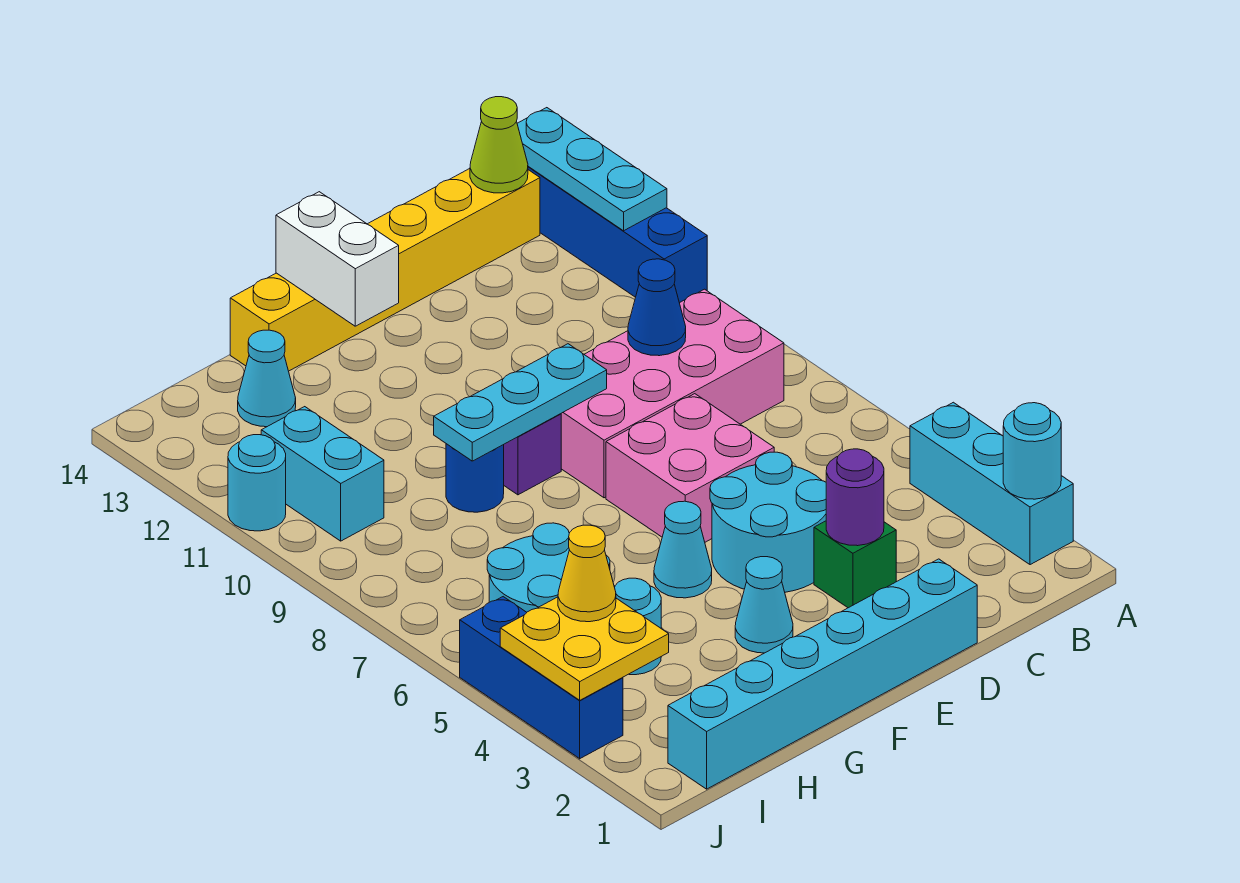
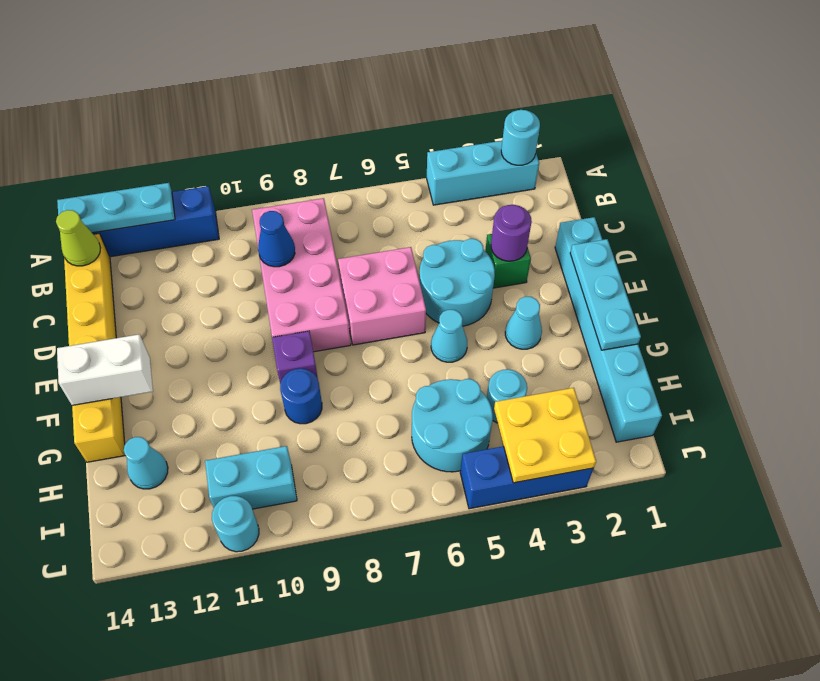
cyan 1x3 plate [434,344,607,461] -> cyan 1x3 plate moved to [570,239,641,350]
yellow 1x1 cone [558,525,616,622] -> none

